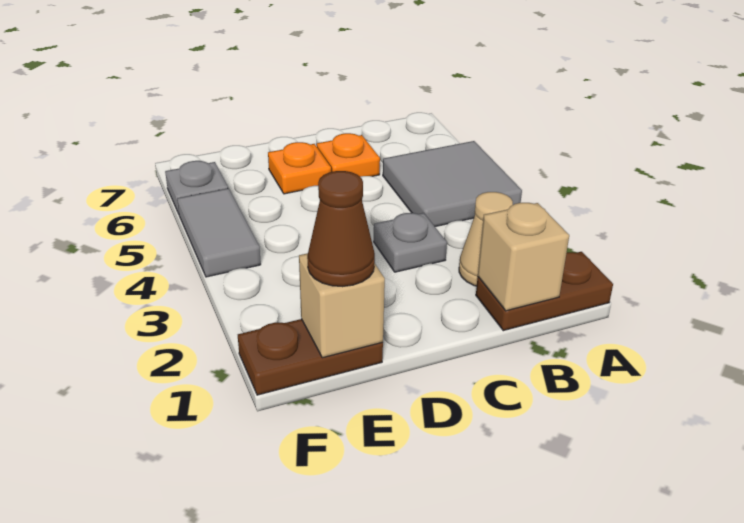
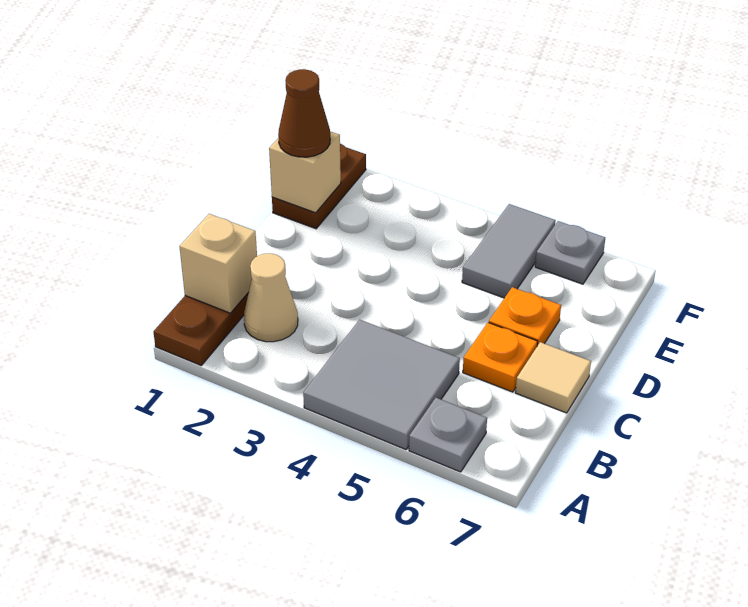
grey 1x1 plate [374,213,447,272] -> grey 1x1 plate moved to [409,398,487,472]
none -> tan 1x1 tile [515,342,591,413]
grey 1x2 tile [177,188,261,277] -> grey 1x2 tile turned to [462,204,556,298]

